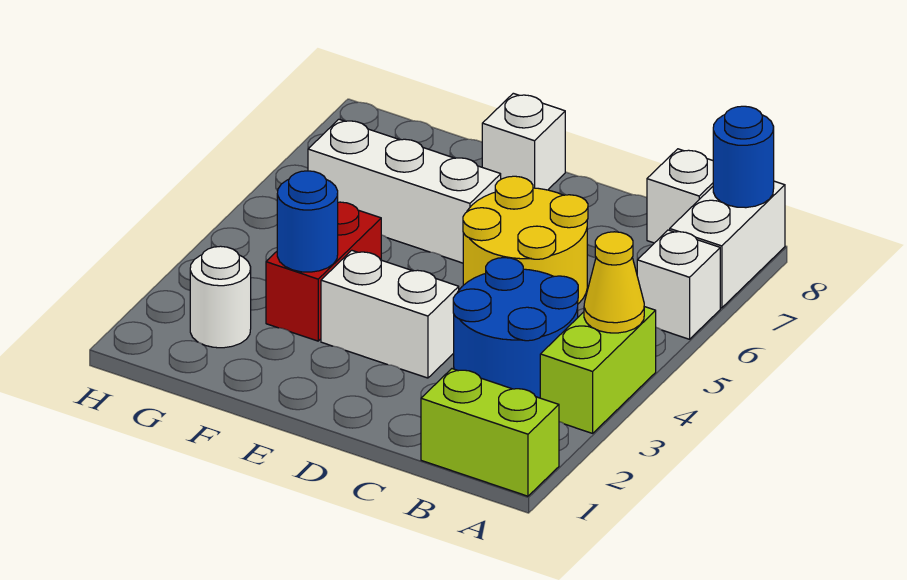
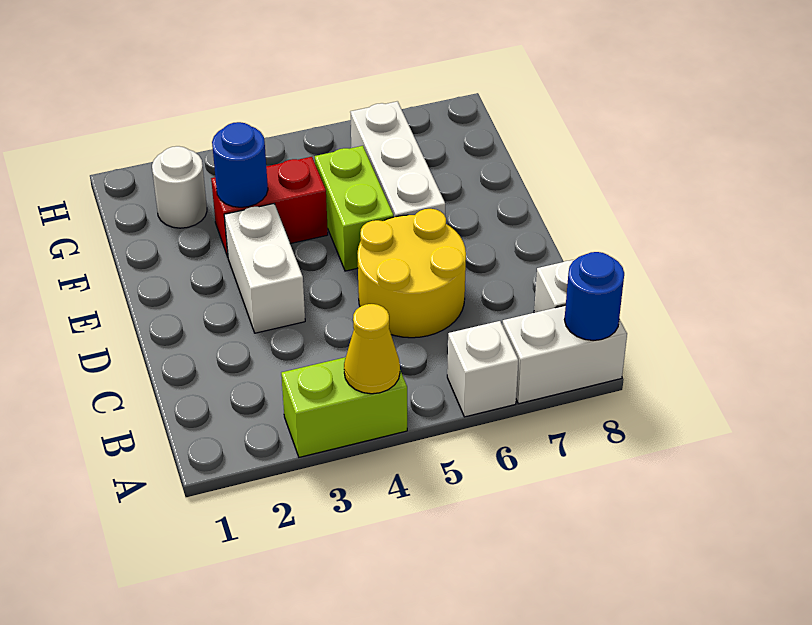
lime 1x2 brick [421,369,559,496] -> lime 1x2 brick moved to [315,146,394,271]
blue 2x2 round brick [453,258,578,398] -> none
white 1x1 brick [482,93,565,190] -> none

